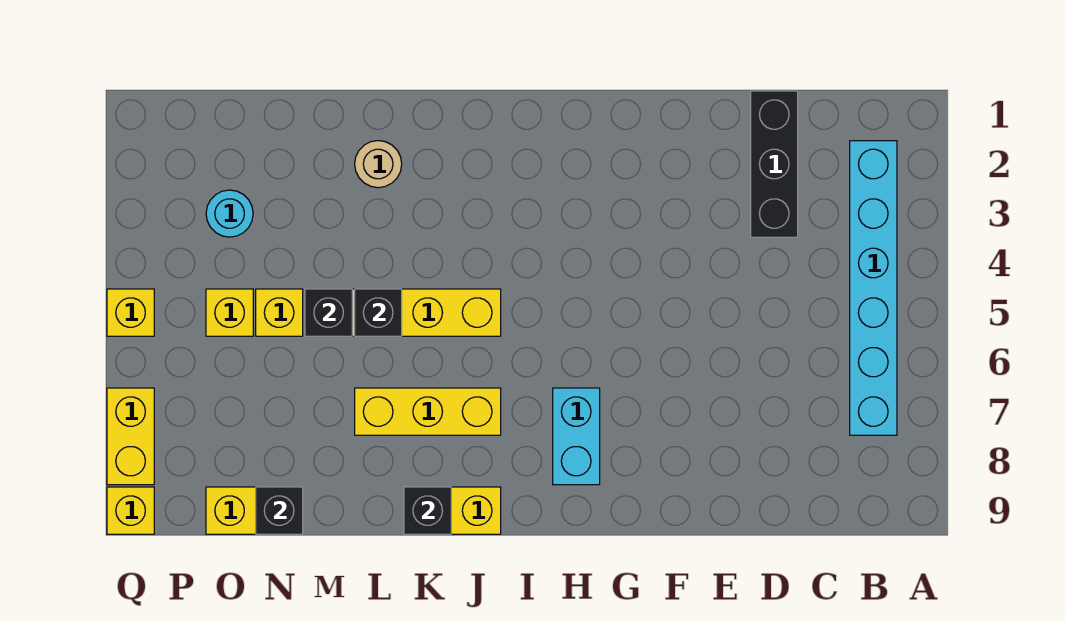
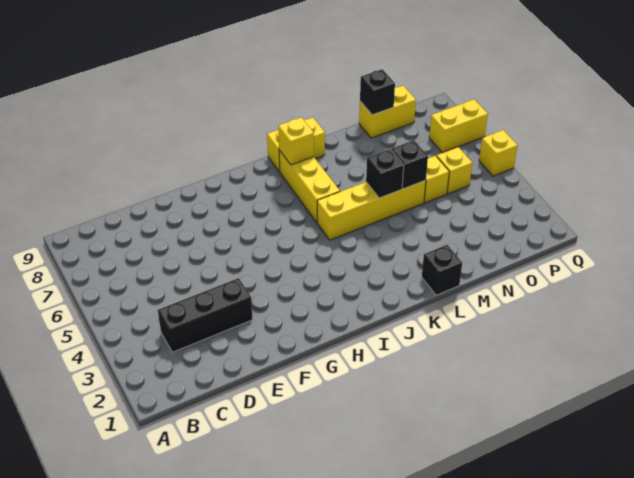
cyan 1x6 brick [850,141,897,435] -> none
black 1x3 brick [751,91,798,237] -> black 1x3 brick turned to [158,278,253,352]
cyan 1x2 brick [553,388,600,485] -> none
yellow 1x3 brick [355,388,501,435] -> yellow 1x3 brick turned to [279,150,340,222]
black 1x1 brick [404,487,451,534] -> black 1x1 brick moved to [422,245,462,295]
tan 1x1 round brick [355,141,402,188] -> none
cyan 1x1 round brick [206,190,253,237] -> none
yellow 1x2 brick [107,388,154,485] -> yellow 1x2 brick turned to [429,99,488,153]
yellow 1x1 brick [107,487,154,534] -> yellow 1x1 brick moved to [278,117,314,165]

